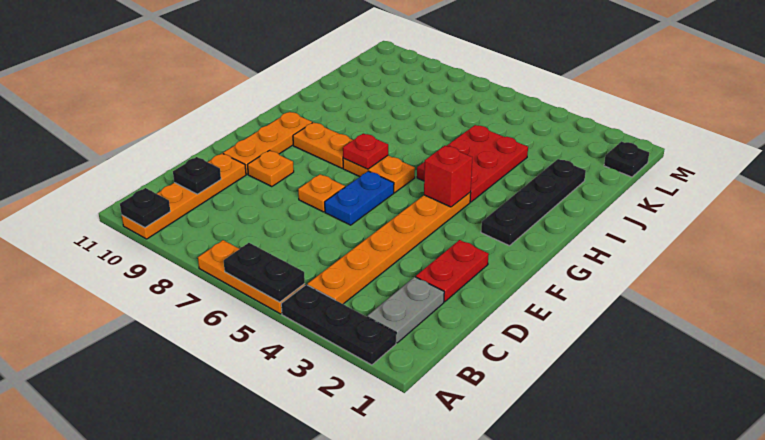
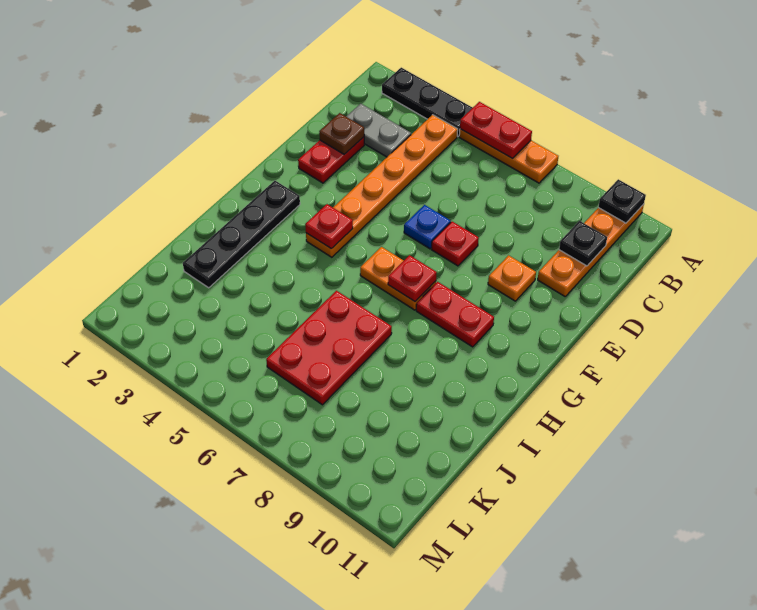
black 1x2 plate [224,243,305,302] -> red 1x2 plate [460,102,532,159]
grey 1x2 plate [367,277,444,343] -> grey 1x2 plate turned to [346,104,411,157]
none -> brown 1x1 plate [319,113,364,154]
blue 1x2 plate [325,171,394,225] -> blue 1x1 plate [404,205,451,249]
orange 1x1 plate [298,174,345,212] -> red 1x1 plate [431,222,479,266]
orange 1x3 plate [223,112,312,174] -> none
red 1x1 brick [424,146,472,207] -> red 1x1 plate [305,204,353,249]
orange 1x2 plate [293,122,353,168] -> red 1x2 plate [416,282,494,347]
red 2x3 plate [417,125,528,202] -> red 2x3 plate moved to [266,291,392,405]
black 1x1 plate [604,142,649,177] -> none

